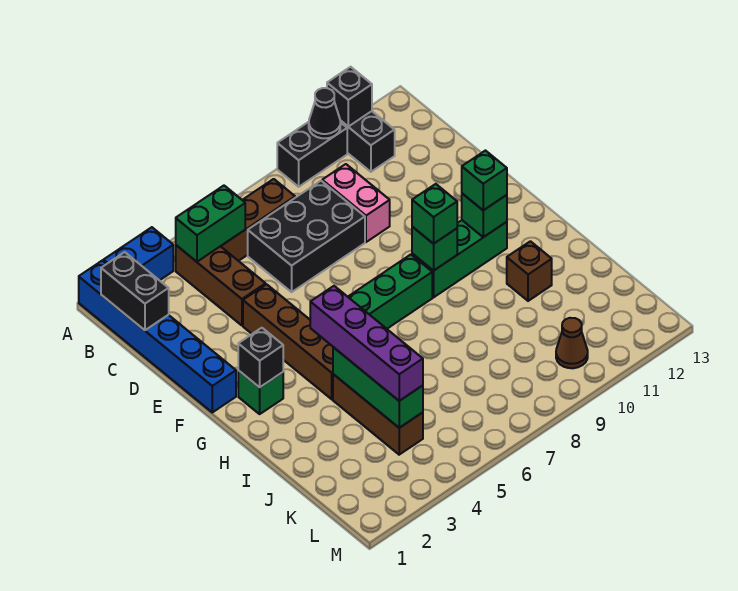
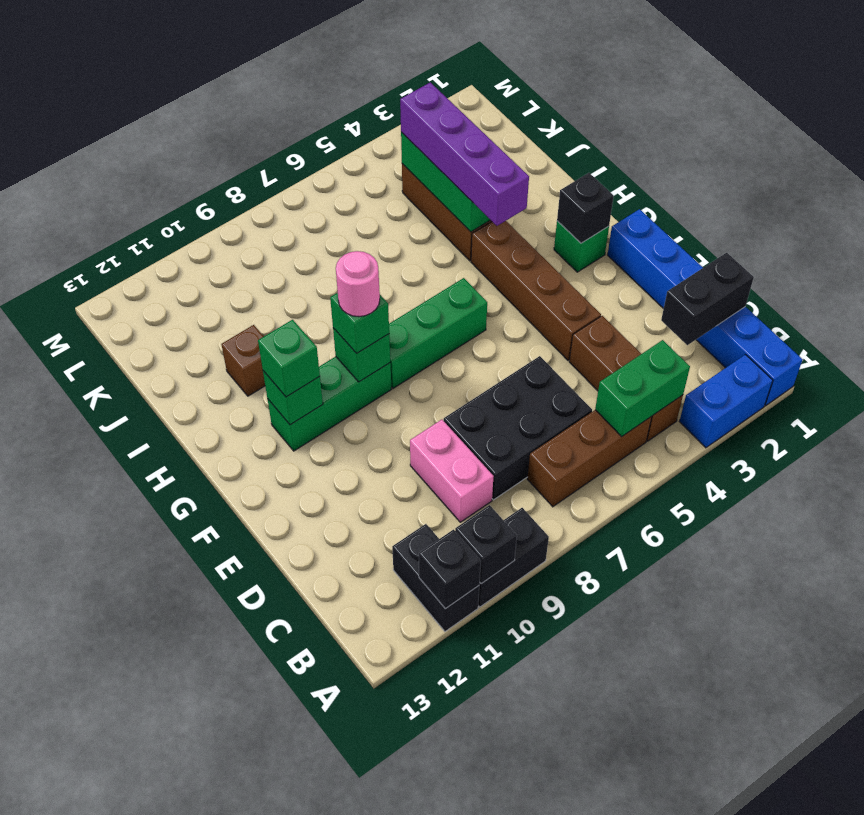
black 1x1 cone [309,88,341,138] -> black 1x1 brick [455,505,517,584]
black 1x2 brick [101,252,169,330] -> black 1x2 brick turned to [661,253,754,345]
none -> pink 1x1 round brick [336,251,380,317]
brown 1x1 cone [556,318,588,368] -> none

